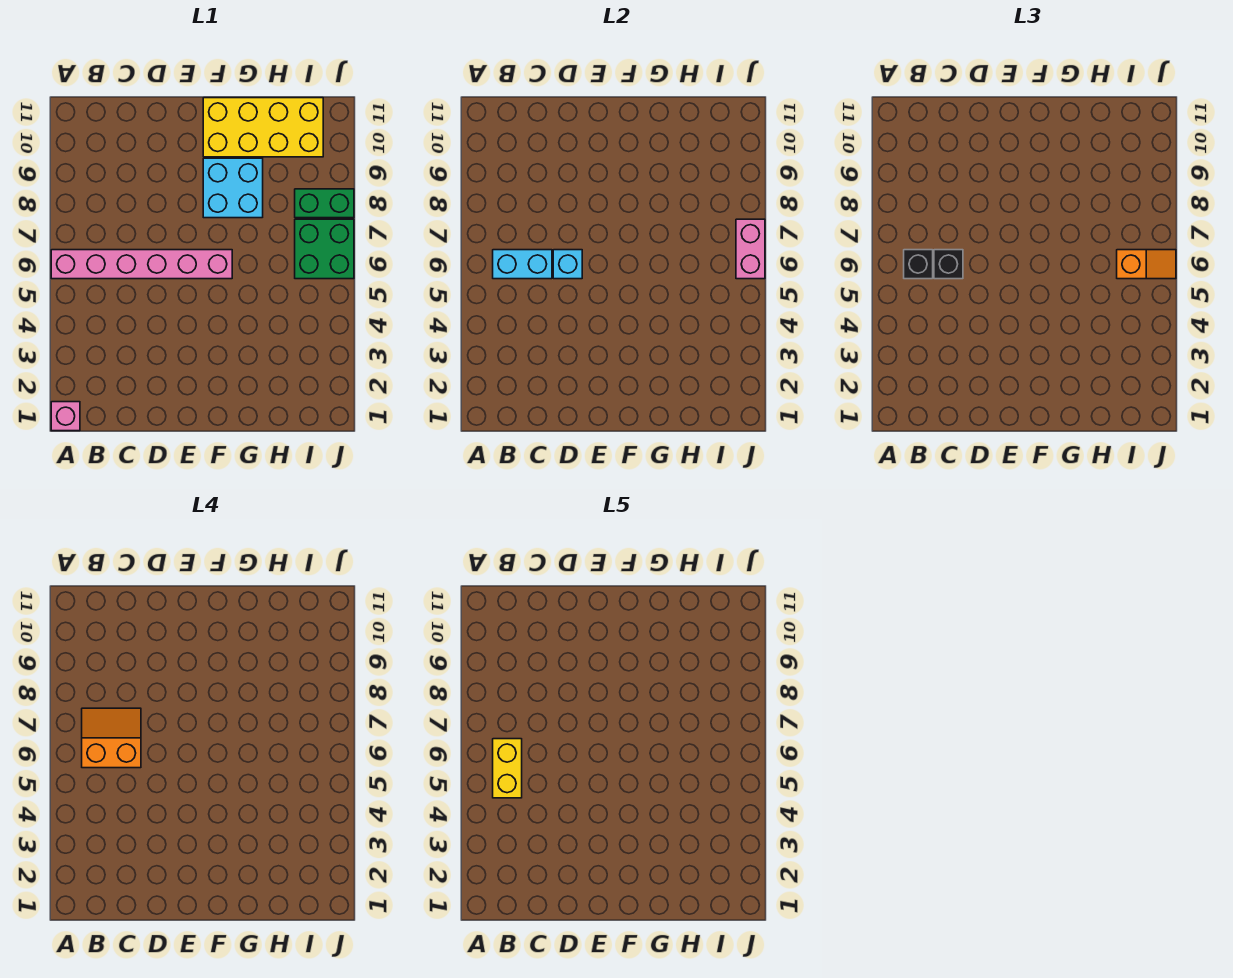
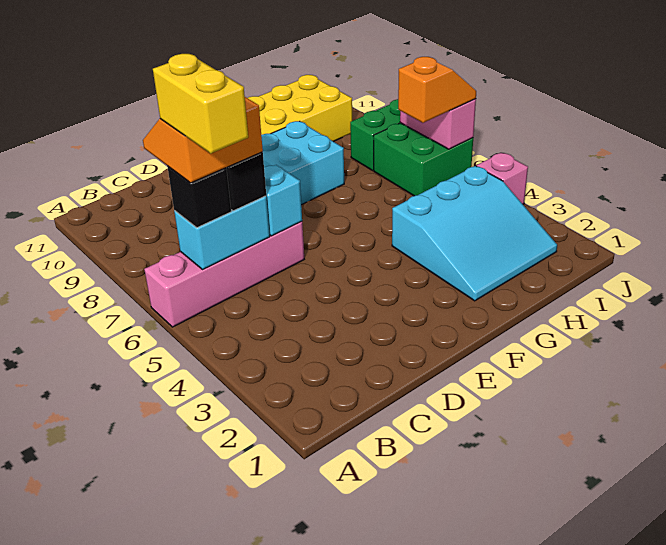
pink 1x1 brick [51,402,80,431] -> pink 1x1 brick moved to [477,153,528,204]
pink 1x6 brick [51,250,232,279] -> pink 1x4 brick [144,222,304,327]
none -> cyan 3x3 slope [392,166,557,301]

